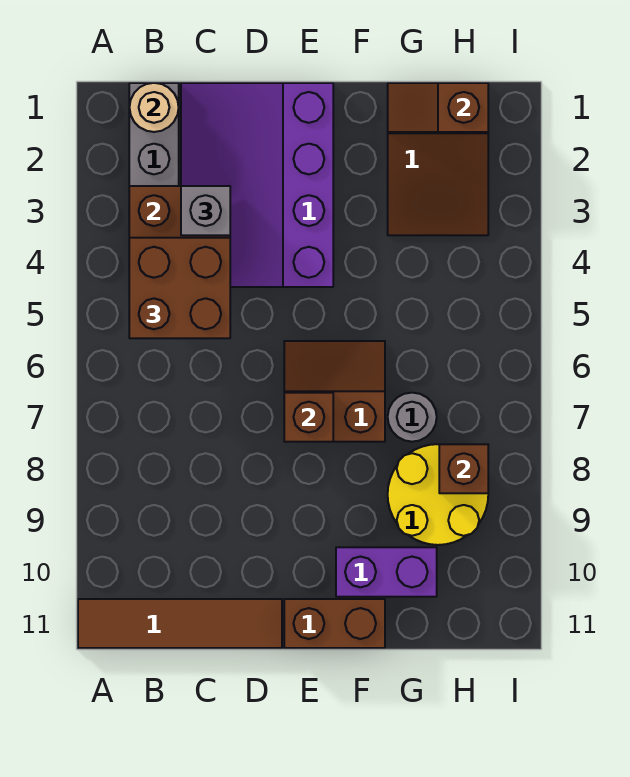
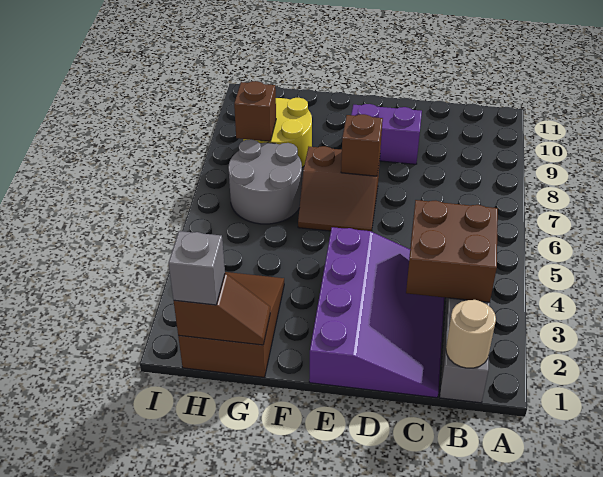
brown 1x4 tile [78,599,282,648] -> none
brown 2x2 brick [129,238,230,338] -> none
grey 1x1 brick [181,186,230,235] -> grey 1x1 brick moved to [168,231,225,305]
brown 1x2 brick [284,599,385,648] -> none
purple 1x2 brick [336,547,437,597] -> purple 1x2 brick moved to [351,104,422,164]
grey 1x1 round brick [388,393,437,442] -> grey 2x2 round brick [228,139,302,224]

